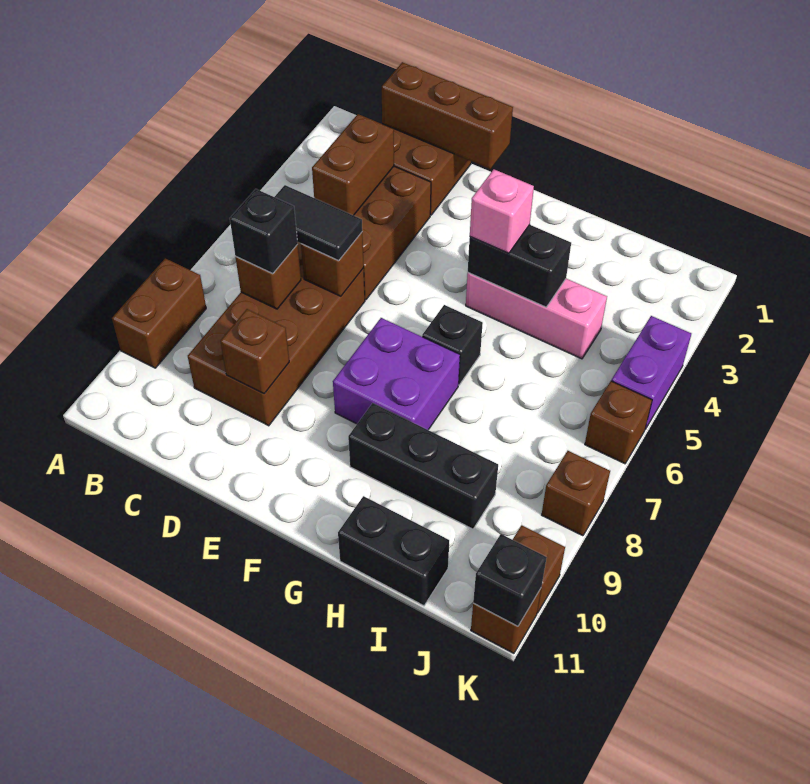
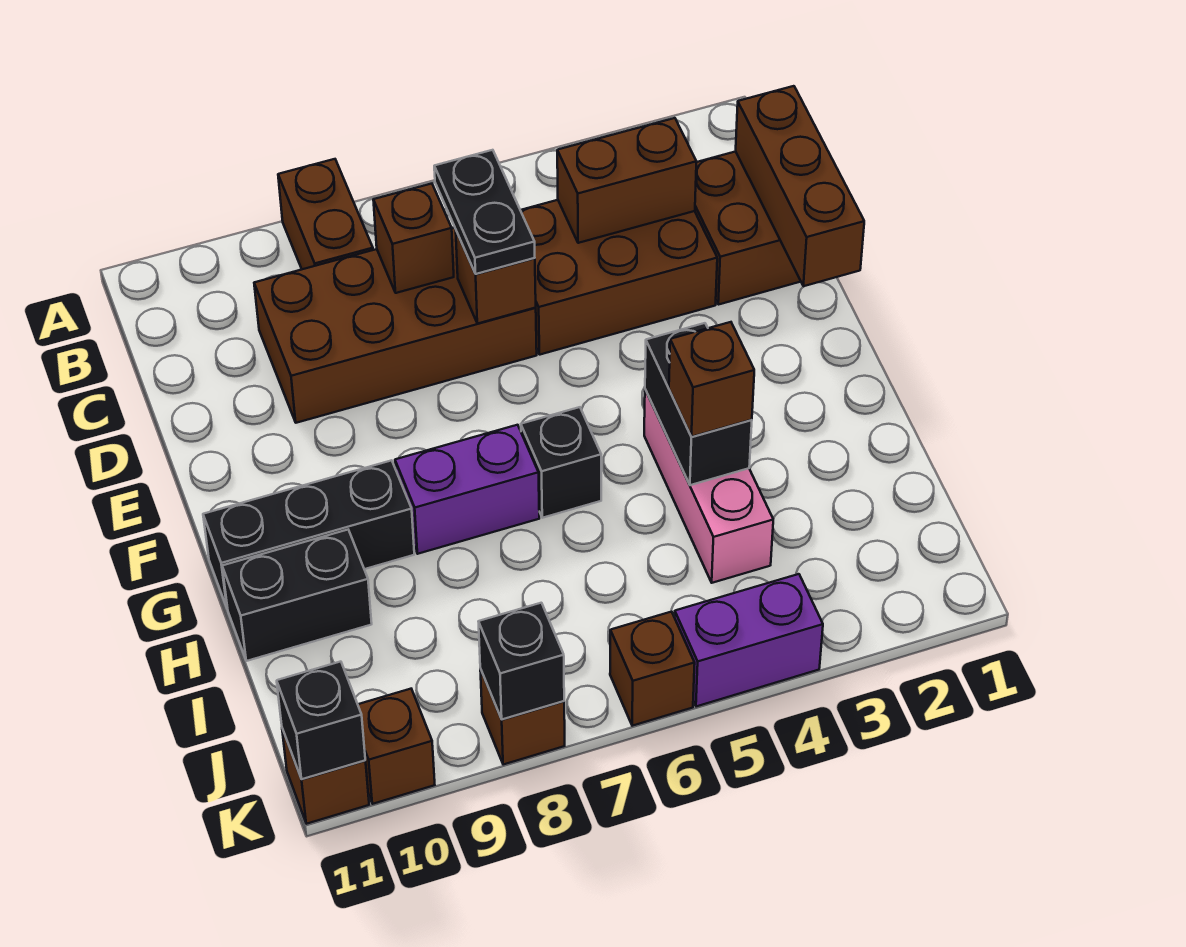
brown 1x2 brick [112,258,206,368] -> brown 1x2 brick turned to [278,159,373,269]
black 1x2 tile [275,185,362,261] -> black 1x2 plate [434,150,535,274]
black 1x1 brick [230,189,298,274] -> black 1x1 brick moved to [478,603,564,719]
brown 1x1 brick [220,309,289,394] -> brown 1x1 brick moved to [669,322,754,437]
purple 2x2 brick [333,318,460,430] -> purple 1x2 brick [395,425,539,554]
pink 1x1 brick [470,169,534,253] -> none
black 1x3 brick [348,403,498,529] -> black 1x3 brick turned to [203,460,414,609]
black 1x2 brick [338,496,449,606] -> black 1x2 brick turned to [222,530,372,661]

